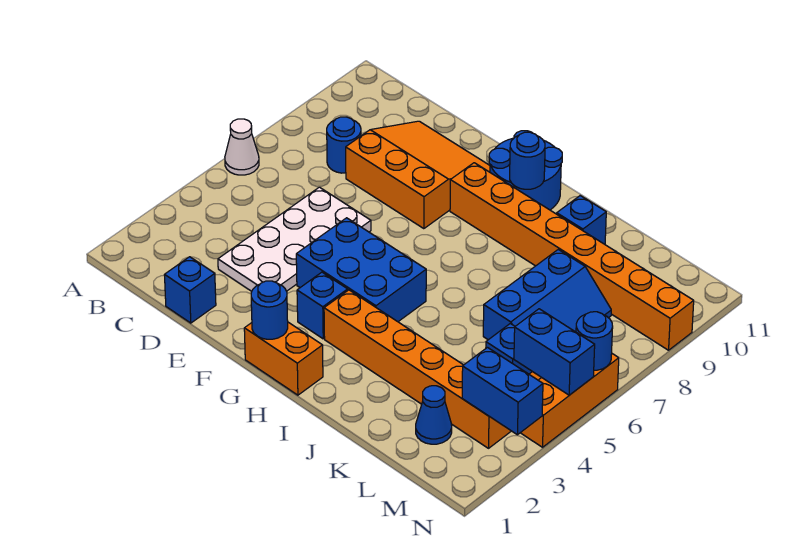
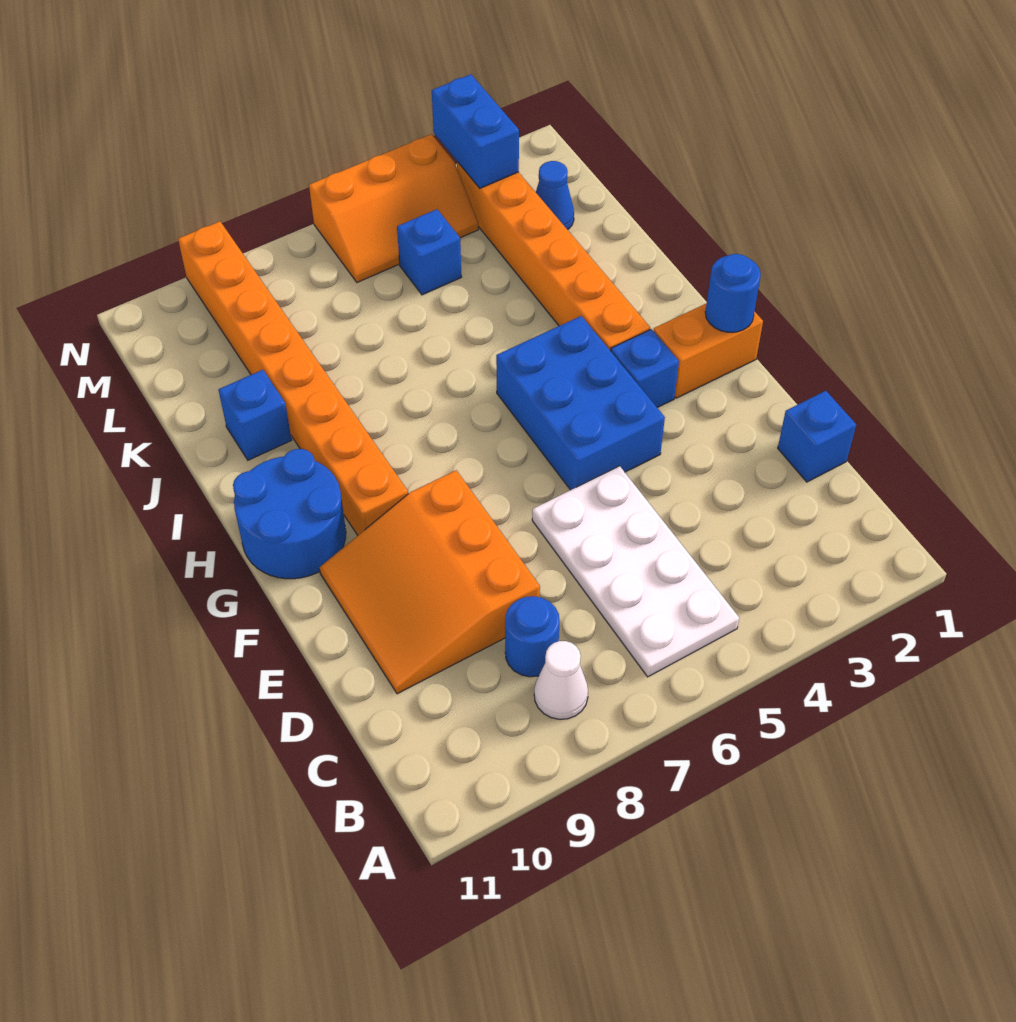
white 1x1 cone [225,119,259,175] -> white 1x1 cone moved to [534,641,588,719]
white 2x4 plate [218,187,371,291] -> white 2x4 plate turned to [532,466,739,677]
orange 1x2 brick [244,322,323,395] -> orange 1x2 brick turned to [654,303,763,398]
blue 1x1 round brick [510,132,545,189] -> none
blue 2x3 slope [483,250,611,340] -> none
blue 1x2 brick [514,309,595,395] -> none
blue 1x1 round brick [576,312,613,370] -> none

